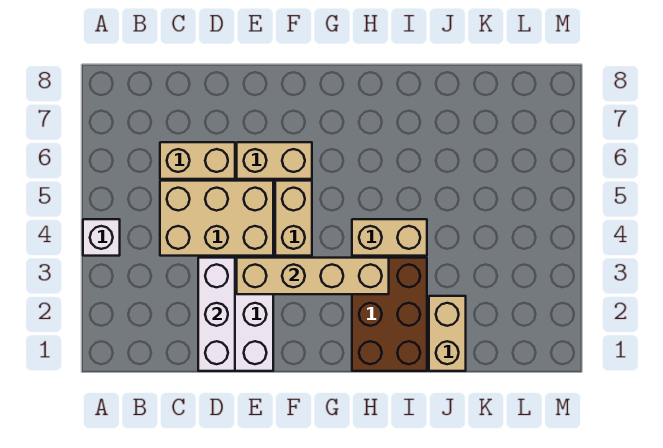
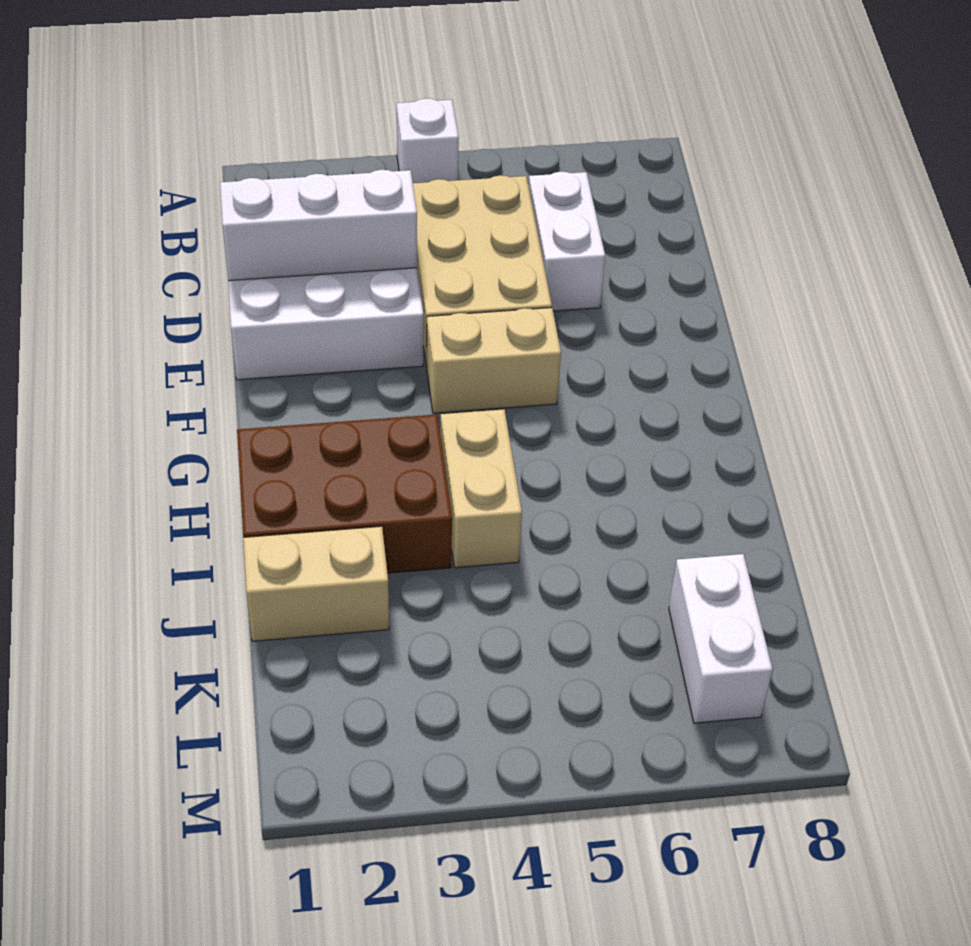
tan 1x2 brick [160,142,235,179] -> white 1x2 brick [529,172,605,311]
tan 1x4 brick [237,258,389,294] -> none
tan 1x2 brick [237,142,312,179] -> none
none -> white 1x2 brick [669,554,773,723]

